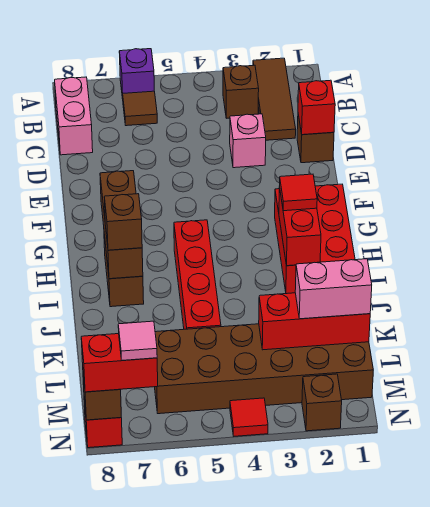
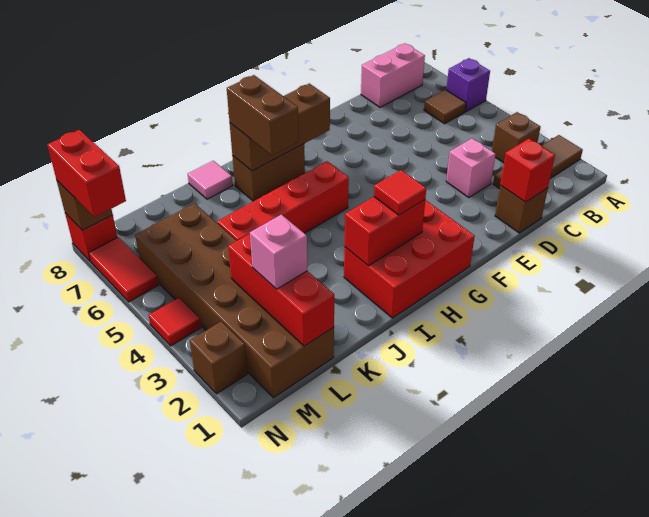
brown 1x1 brick [104,194,142,250] -> brown 1x2 brick [227,75,299,155]
pink 1x2 brick [295,259,372,319] -> pink 1x1 brick [250,215,307,289]
none -> red 1x2 tile [89,237,158,302]
pink 1x1 tile [118,321,157,361] -> pink 1x1 tile moved to [188,161,233,199]

